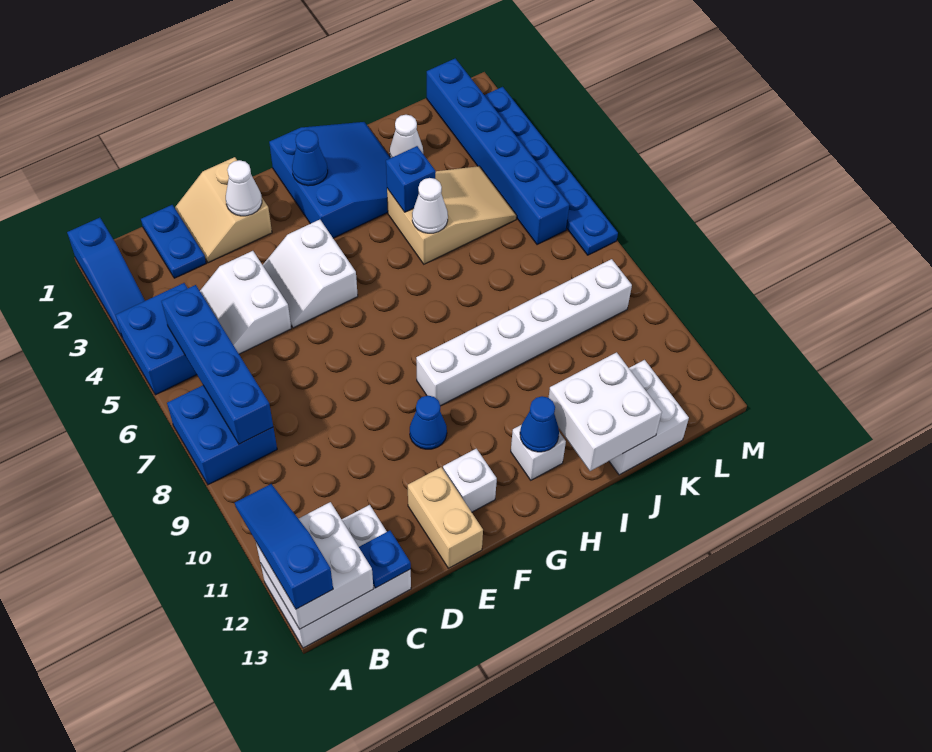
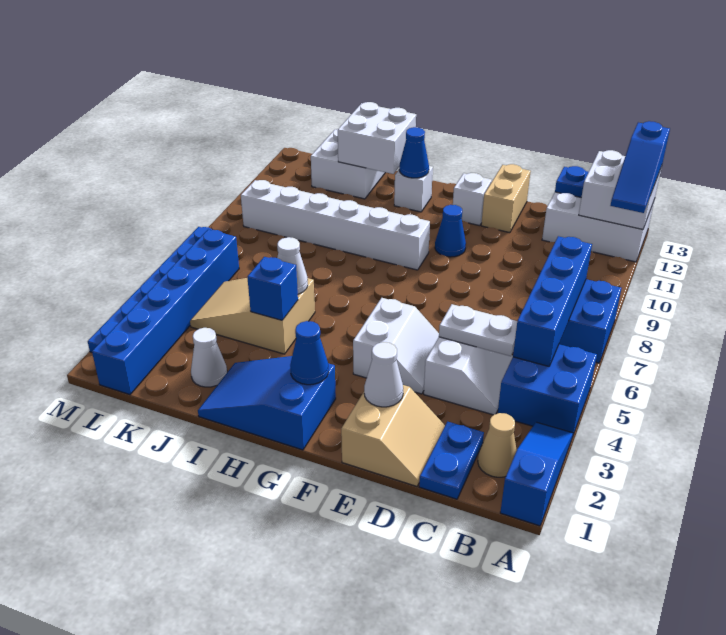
none -> tan 1x1 cone [478,413,517,477]
none -> white 1x2 plate [439,304,517,356]
blue 3x3 slope [269,122,390,238] -> blue 2x3 slope [198,356,336,450]

